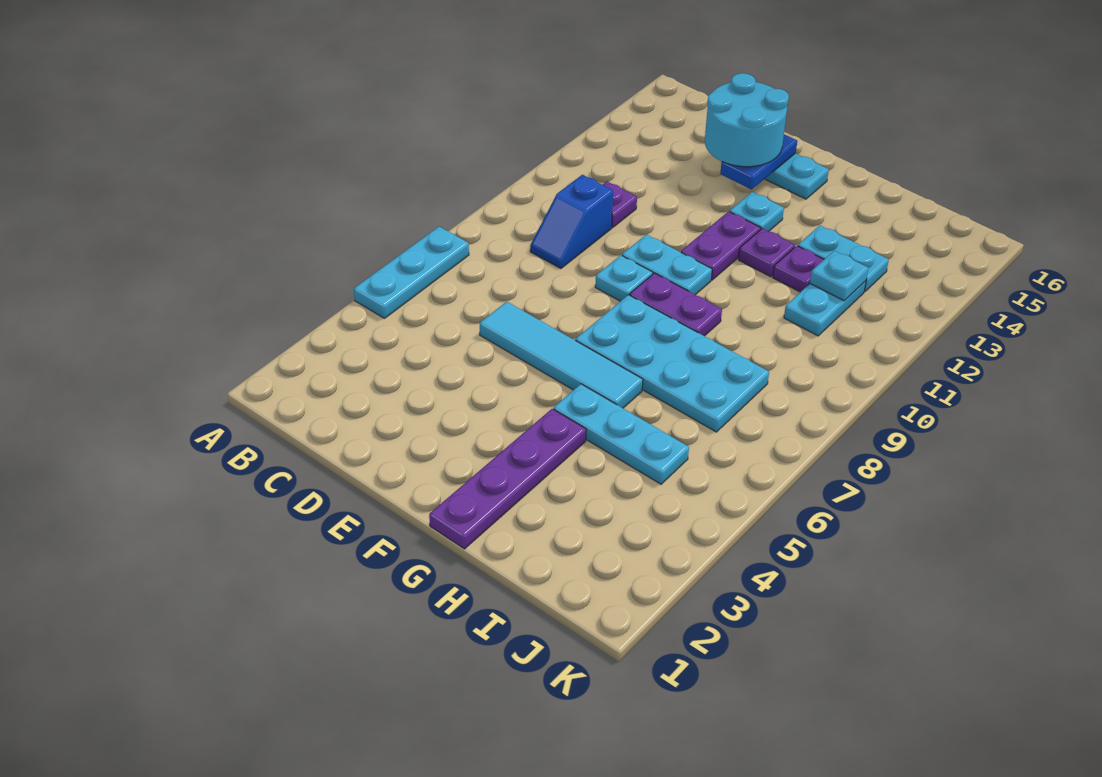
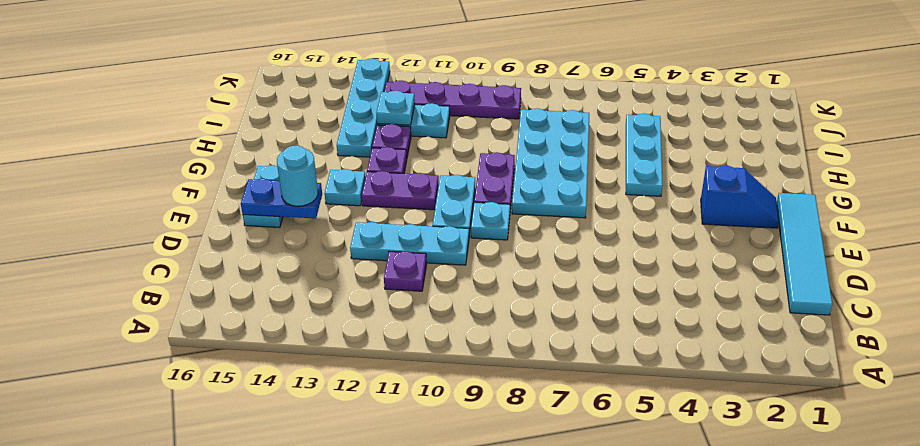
cyan 1x3 plate [354,227,469,318] -> cyan 1x3 plate moved to [350,222,469,265]
blue 1x2 slope [530,175,613,268] -> blue 1x2 slope moved to [701,165,779,228]
cyan 1x4 tile [480,302,643,408] -> cyan 1x4 tile moved to [777,193,832,315]
cyan 2x2 round brick [705,73,789,167] -> cyan 1x1 round brick [277,146,318,206]
purple 1x4 plate [429,409,586,549] -> purple 1x4 plate moved to [384,80,521,119]
cyan 1x2 plate [798,225,889,292] -> cyan 1x4 plate [337,58,390,157]

